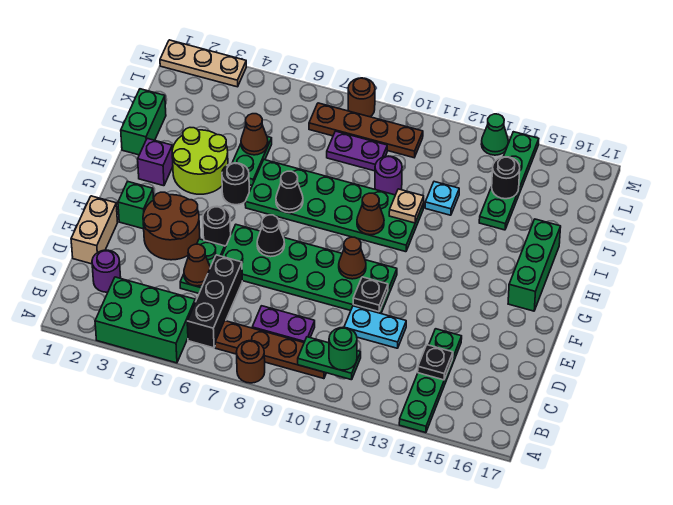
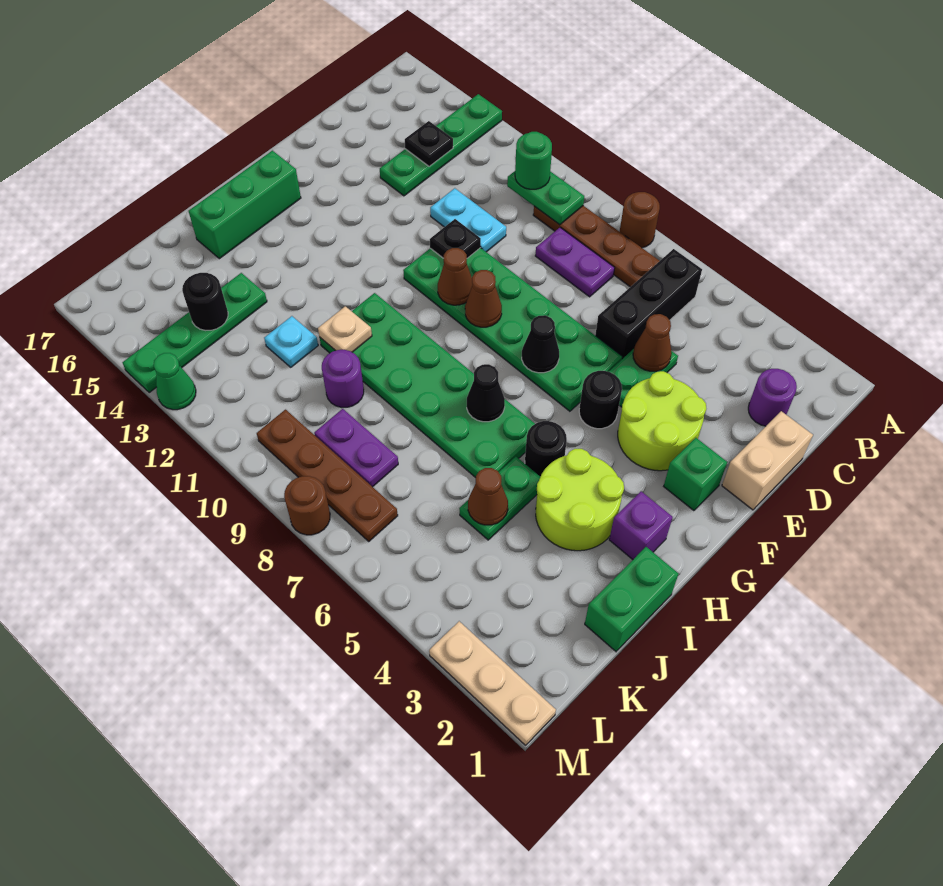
green 2x3 brick [95,277,195,363] -> none
brown 2x2 round brick [143,192,200,260] -> lime 2x2 round brick [618,371,706,471]
brown 1x1 cone [357,193,384,235] -> brown 1x1 cone moved to [465,270,502,327]

